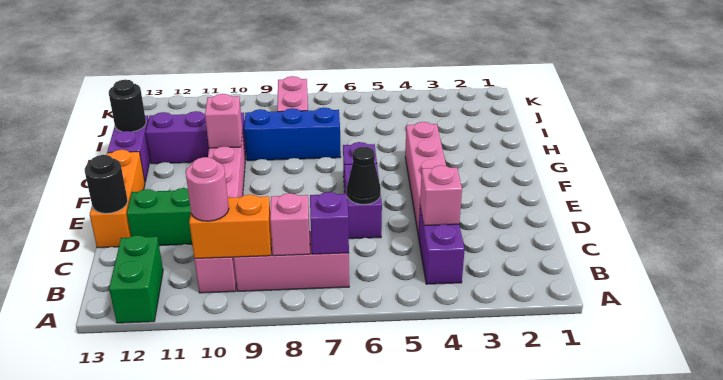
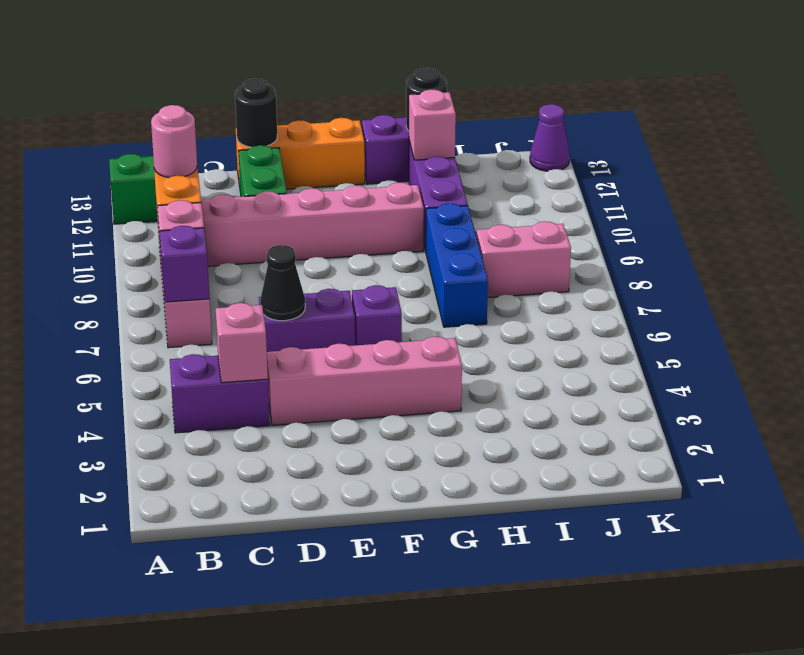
pink 1x1 brick [205,94,242,148] -> pink 1x1 brick moved to [409,89,456,160]
none -> purple 1x1 cone [530,104,570,171]

